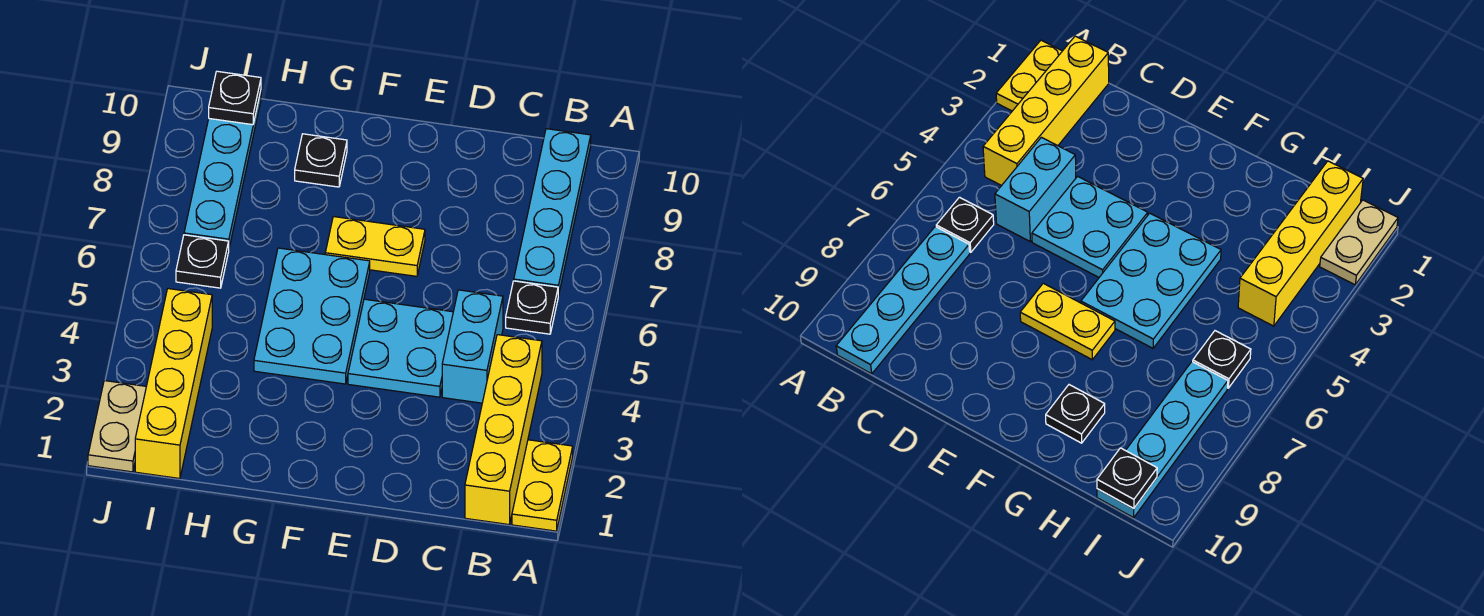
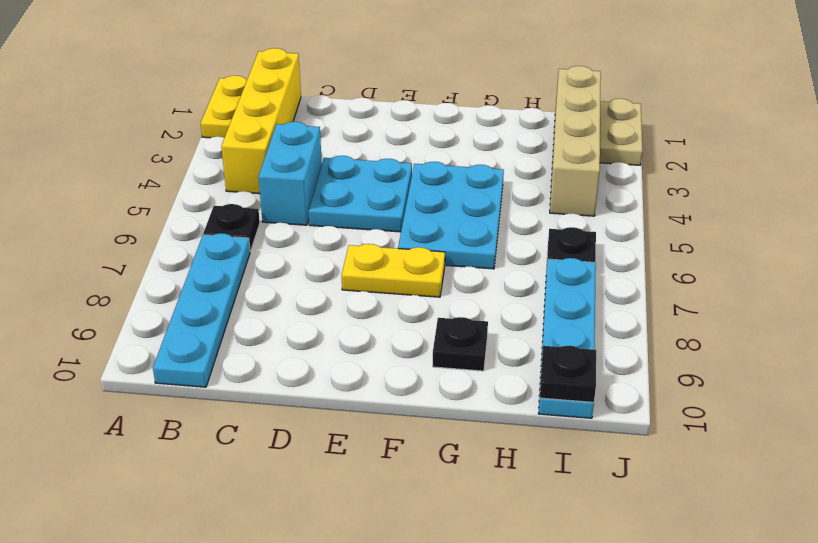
yellow 1x4 brick [135,289,212,478] -> tan 1x4 brick [550,66,601,216]

